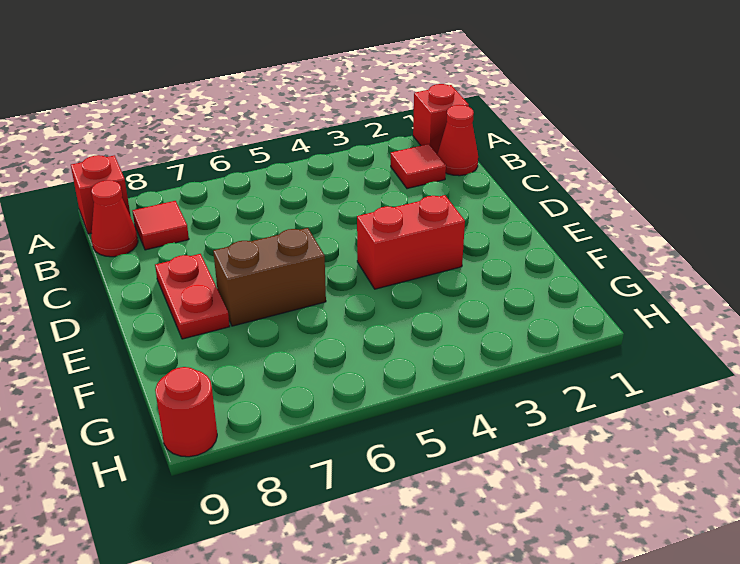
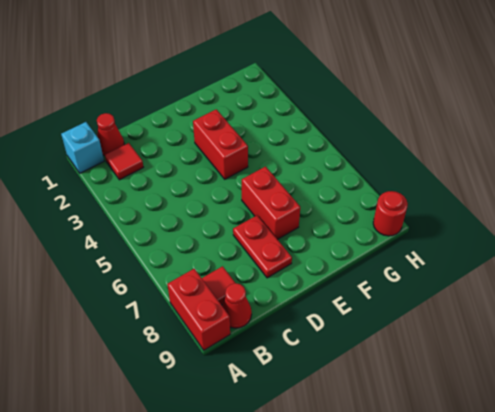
red 1x1 brick [413,84,469,154] -> cyan 1x1 brick [61,122,104,173]
red 1x1 brick [71,155,131,234] -> red 1x2 brick [167,269,230,350]
red 1x2 plate [155,254,230,339] -> red 1x2 plate turned to [233,215,292,278]
brown 1x2 brick [213,228,326,326] -> red 1x2 brick [242,167,300,239]

